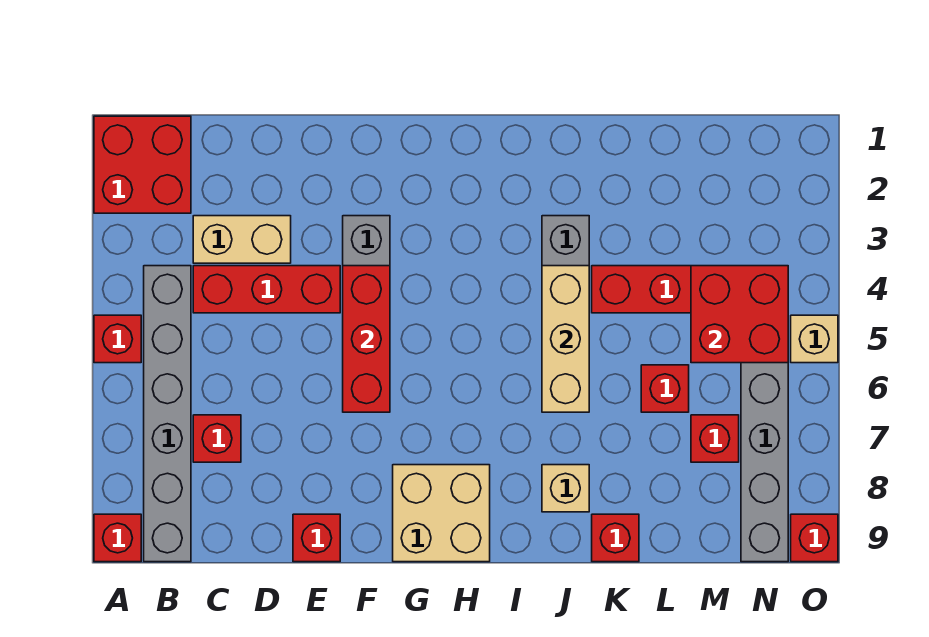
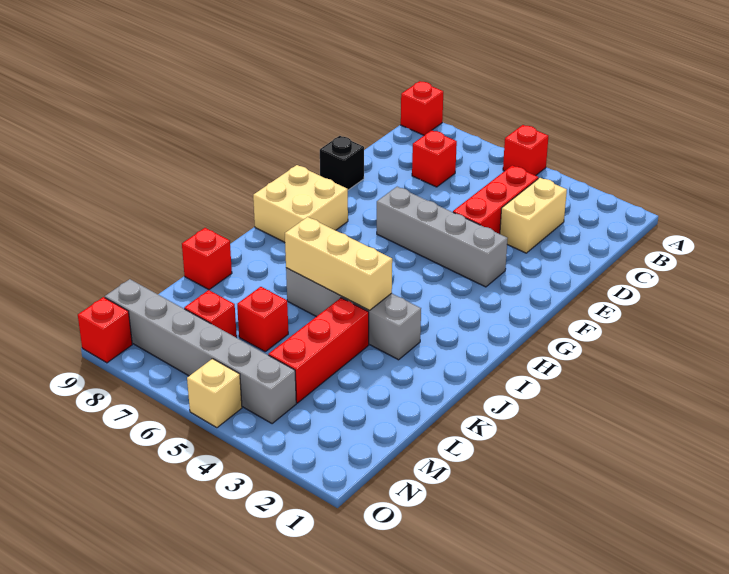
red 2x2 brick [94,116,191,213] -> none
grey 1x6 brick [144,266,191,562] -> none
red 1x1 brick [293,514,340,562] -> black 1x1 brick [320,136,364,190]
red 1x3 brick [343,266,390,412] -> none
tan 1x1 brick [542,465,589,512] -> none
red 2x2 brick [691,266,788,363] -> none

